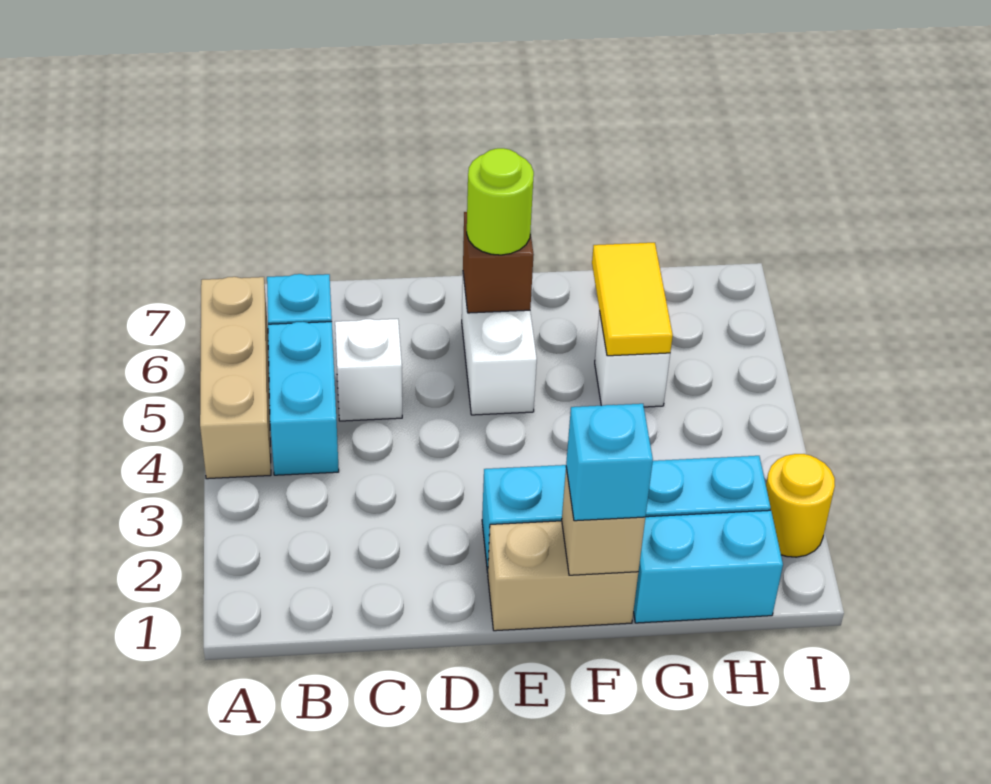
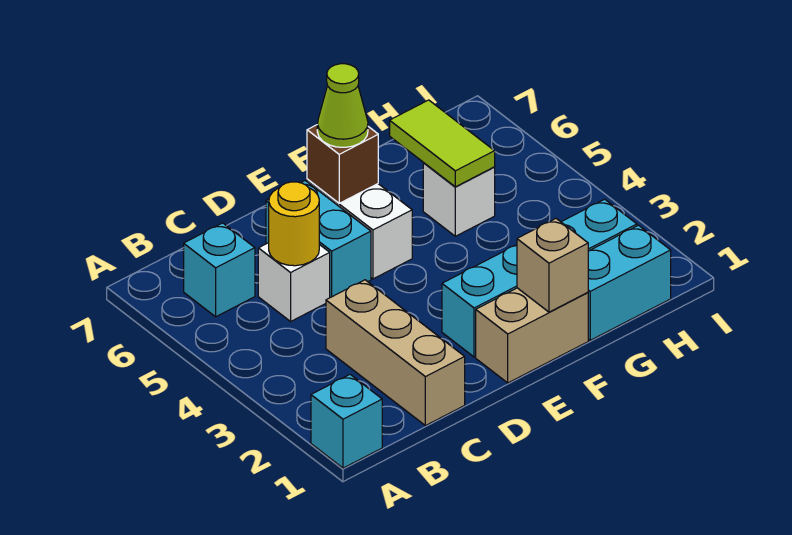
tan 1x3 brick [200,277,271,479] -> tan 1x3 brick moved to [326,280,465,426]
cyan 1x2 brick [268,322,339,475] -> cyan 1x2 brick moved to [266,181,371,298]
lime 1x1 round brick [467,148,534,255] -> lime 1x1 cone [317,64,368,147]
cyan 1x1 brick [566,404,653,521] -> cyan 1x1 brick moved to [311,375,382,468]
yellow 1x2 tile [592,243,673,356] -> lime 1x2 tile [390,100,495,187]
yellow 1x1 round brick [766,454,835,557] -> yellow 1x1 round brick moved to [269,182,319,266]

